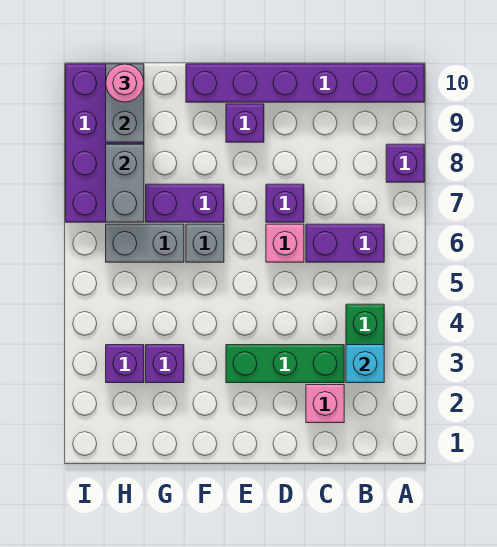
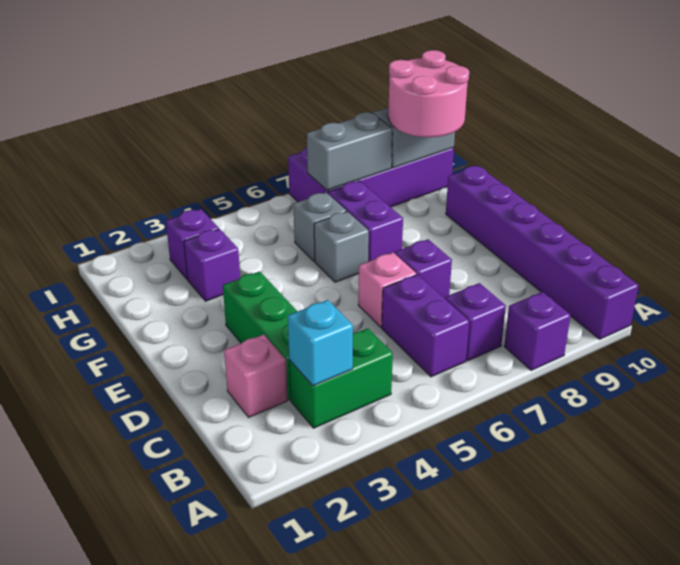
purple 1x1 brick [226,104,264,142] -> purple 1x1 brick moved to [445,283,506,361]
grey 1x2 brick [106,224,184,262] -> grey 1x1 brick [294,193,347,261]
pink 1x1 round brick [106,64,144,102] -> pink 2x2 round brick [388,50,469,137]

